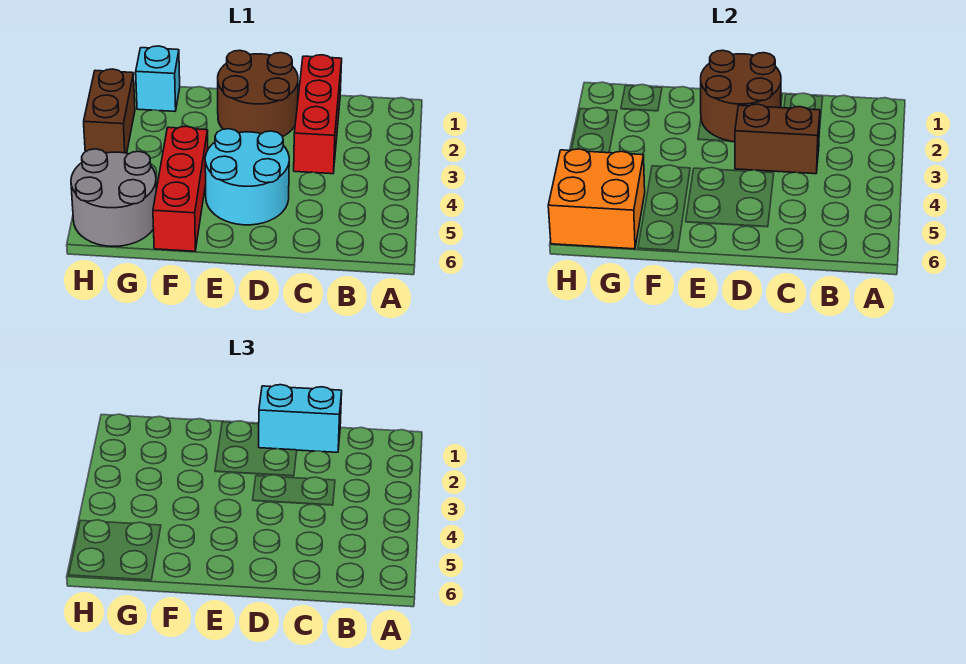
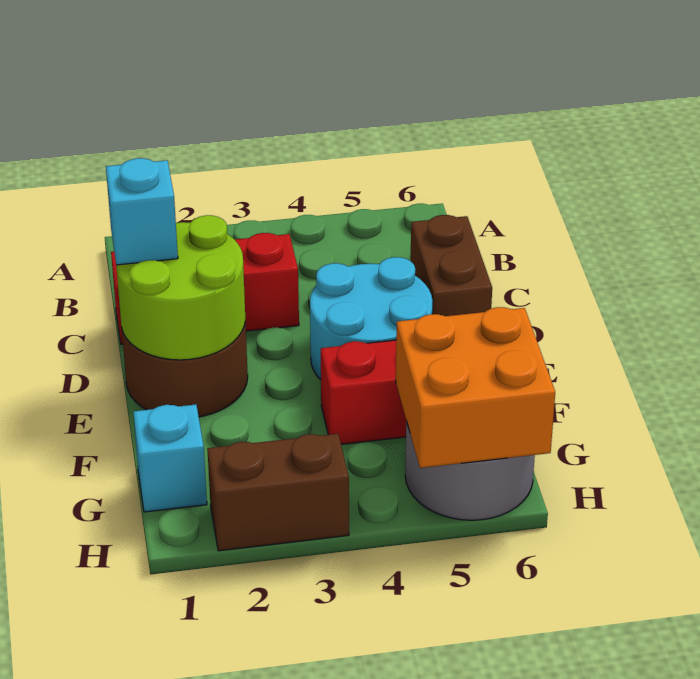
cyan 1x2 brick [259,385,342,452] -> cyan 1x1 brick [106,158,178,265]
brown 1x2 brick [735,104,820,174] -> brown 1x2 brick moved to [410,215,492,316]
brown 2x2 round brick [701,50,781,142] -> lime 2x2 round brick [116,215,245,360]

